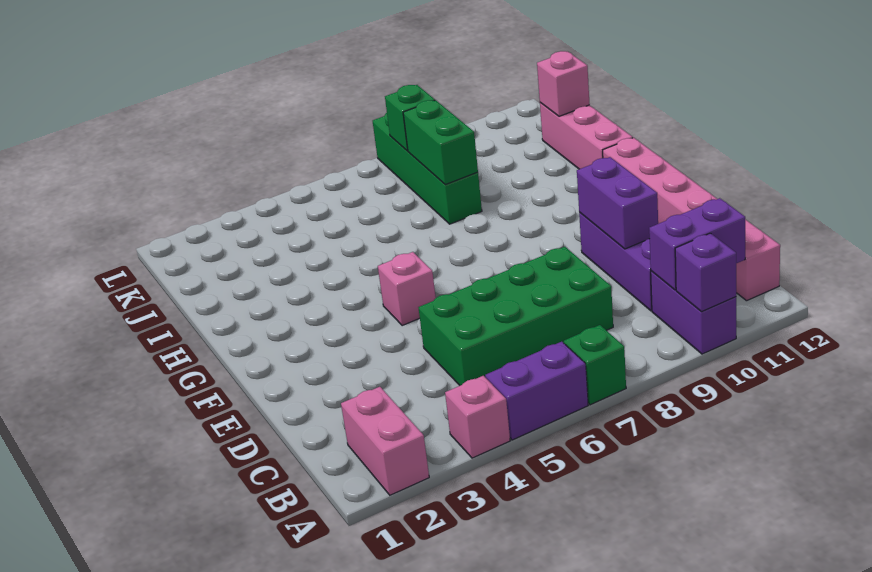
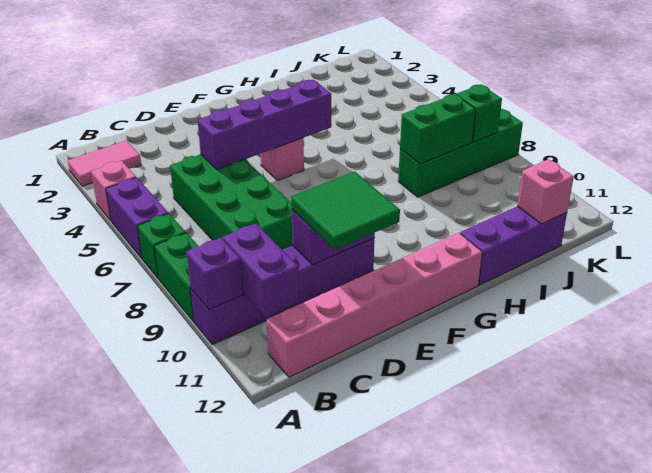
pink 1x2 brick [341,387,429,495] -> pink 1x2 tile [68,140,141,186]
none -> green 1x2 brick [154,233,198,322]
none -> purple 1x4 brick [198,80,331,169]
none -> green 2x2 tile [291,171,400,249]
pink 1x3 brick [540,103,633,169] -> purple 1x3 brick [460,206,567,285]

